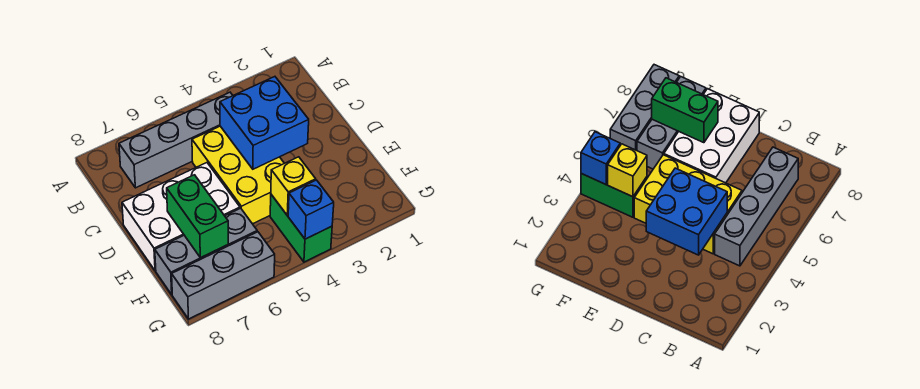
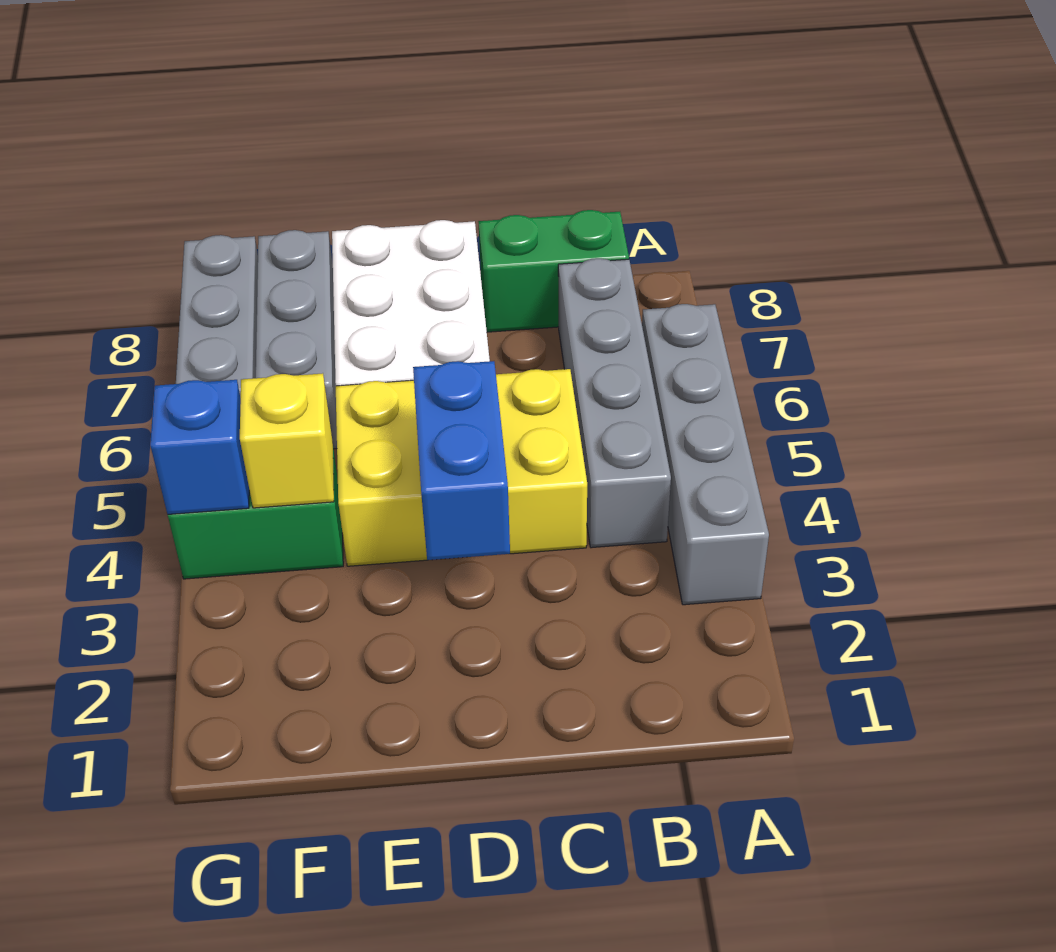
none -> grey 1x4 brick [642,304,769,605]
blue 2x2 brick [220,77,309,169] -> blue 1x2 brick [413,361,510,560]
green 1x2 brick [167,175,228,258] -> green 1x2 brick moved to [478,210,629,332]

